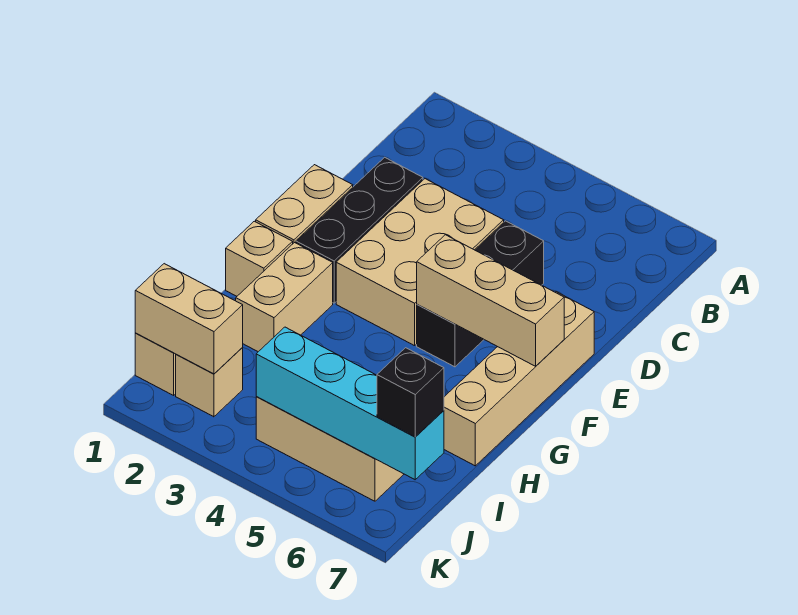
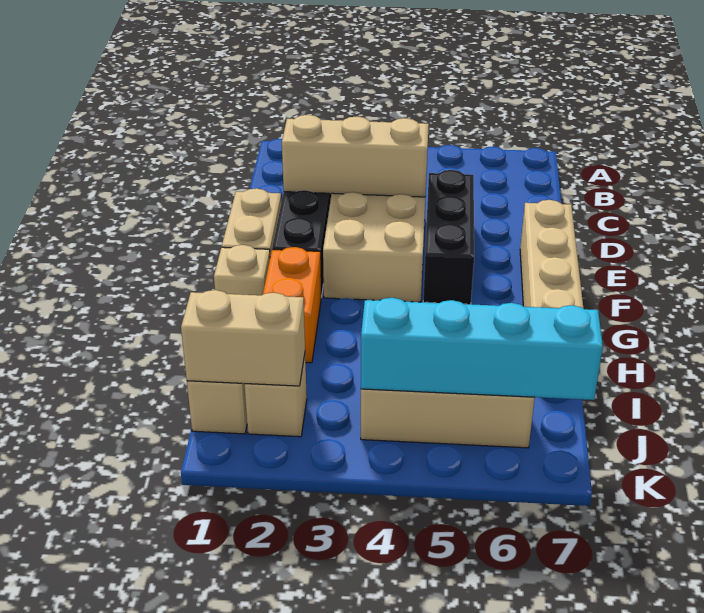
tan 1x3 brick [417,235,564,366] -> tan 1x3 brick moved to [282,115,429,197]
tan 1x2 brick [236,243,333,352] -> orange 1x2 brick [263,247,321,363]
black 1x1 brick [377,348,444,437] -> none

